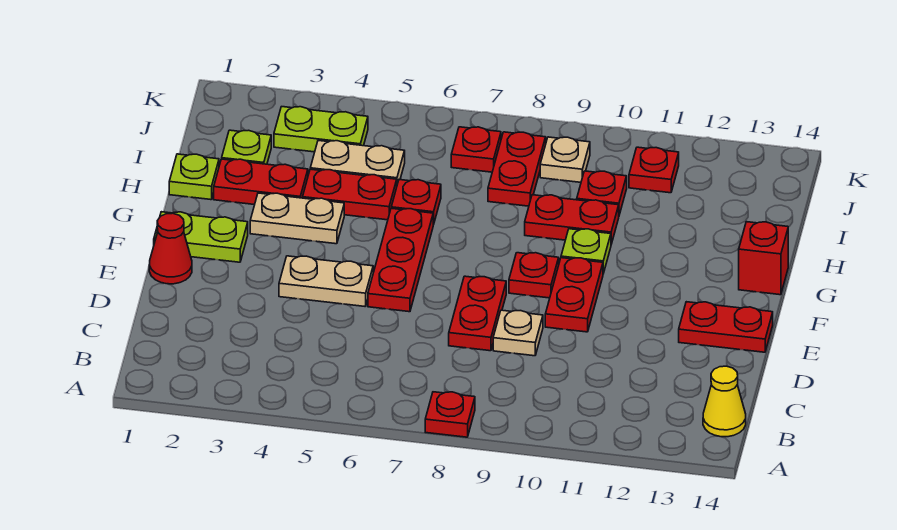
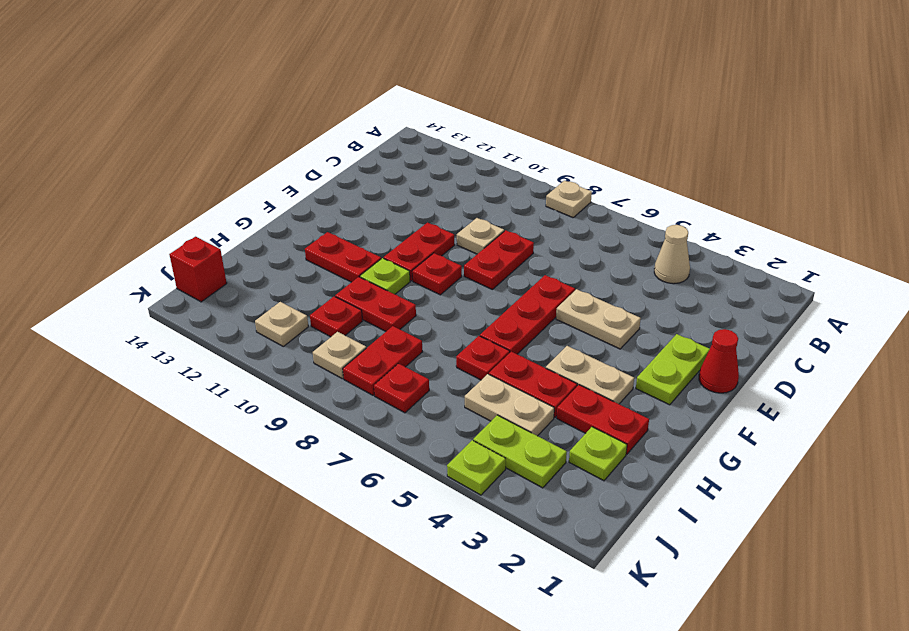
red 1x1 plate [425,392,475,437] -> tan 1x1 plate [546,181,592,218]
none -> tan 1x1 cone [654,225,690,284]
yellow 1x1 cone [703,366,746,437] -> none
red 1x2 plate [679,302,773,352] -> red 1x2 plate moved to [305,232,381,282]
lime 1x2 plate [154,212,248,262] -> lime 1x2 plate turned to [636,334,710,405]
red 1x1 brick [739,222,788,295] -> red 1x1 brick moved to [169,237,227,302]
lime 1x1 plate [169,154,219,200] -> lime 1x1 plate moved to [447,440,506,495]
red 1x1 plate [629,147,679,193] -> tan 1x1 plate [255,302,308,346]

